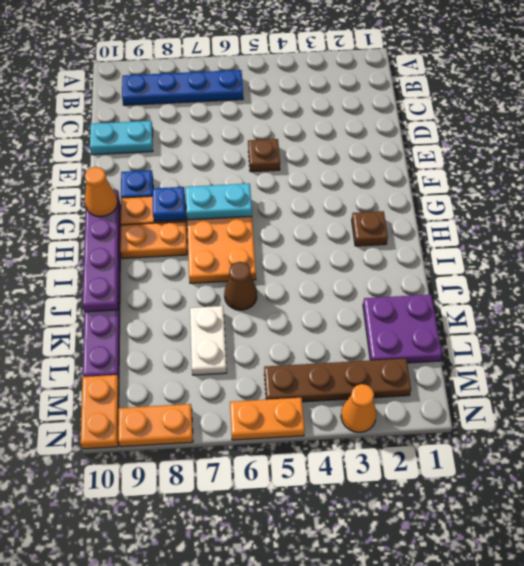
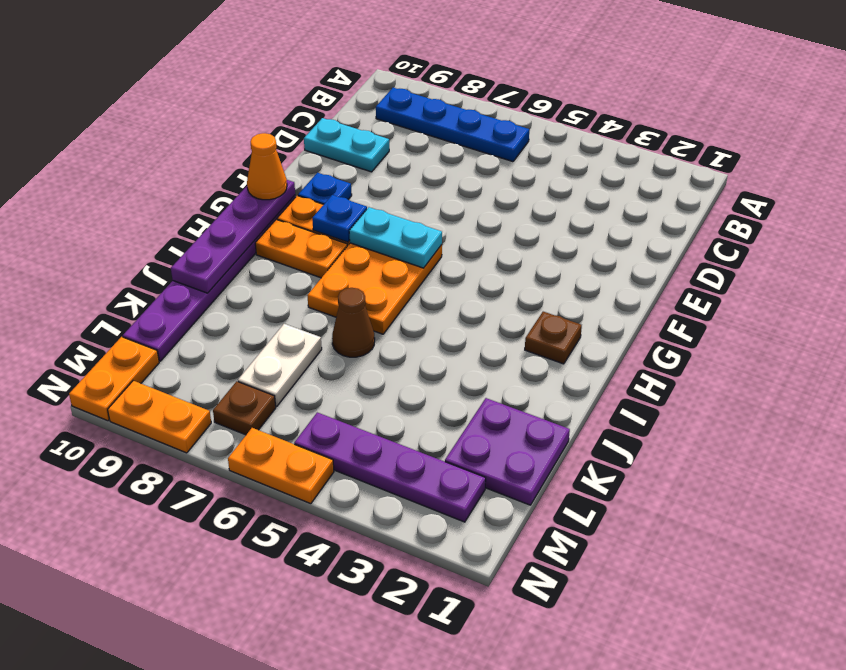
brown 1x1 plate [248,139,280,172] -> brown 1x1 plate moved to [213,381,276,435]
brown 1x4 plate [264,358,411,402] -> purple 1x4 plate [294,412,486,522]
orange 1x1 cone [341,384,376,432] -> none

